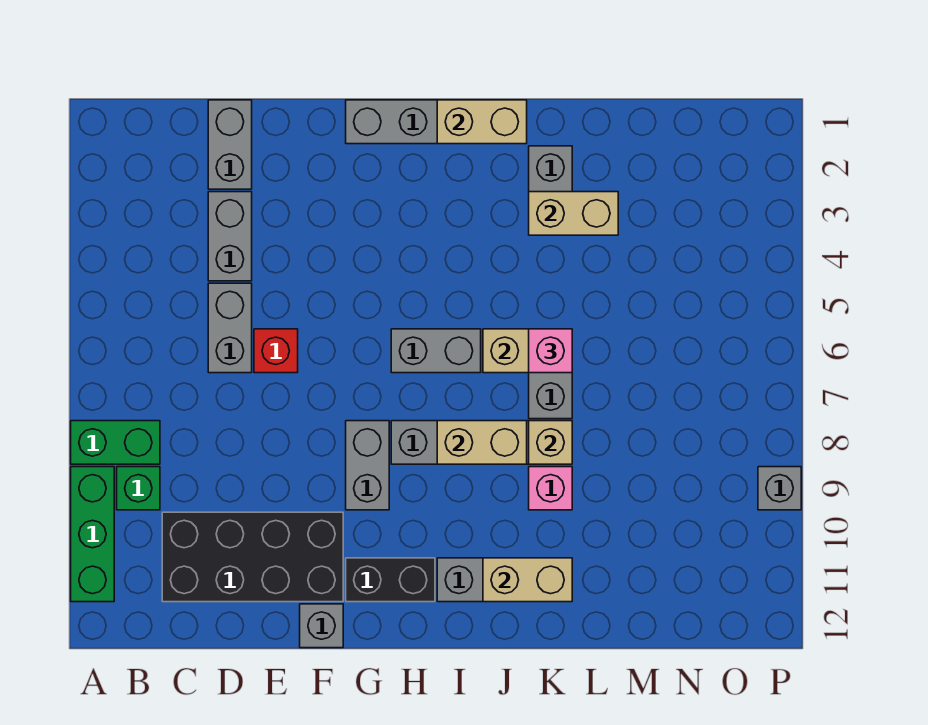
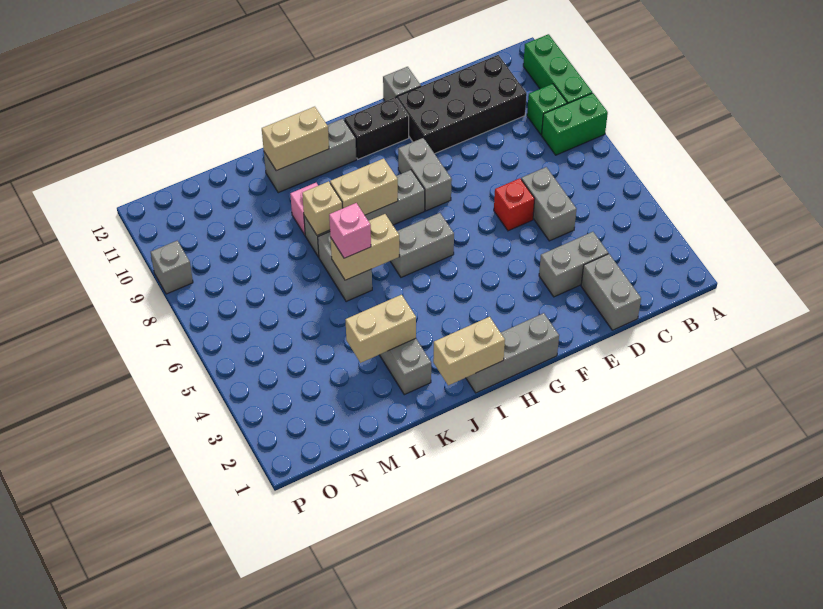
grey 1x2 brick [208,192,252,281] -> grey 1x2 brick turned to [539,232,608,297]

